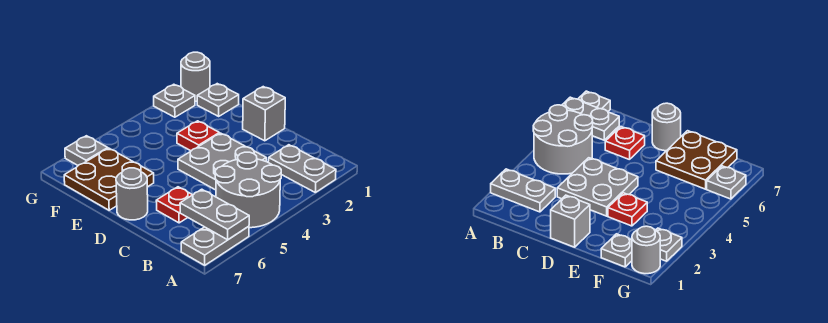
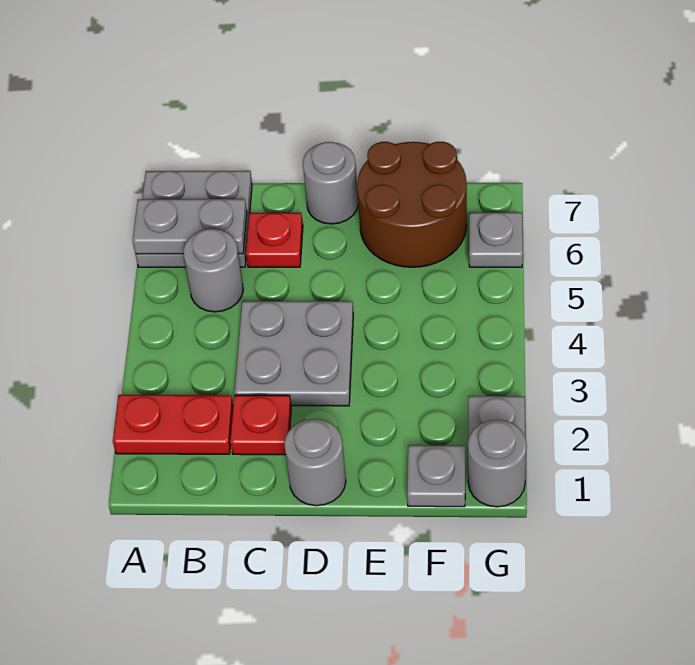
grey 1x2 plate [268,145,336,192] -> red 1x2 plate [113,395,233,454]
grey 2x2 round brick [215,152,281,228] -> grey 1x1 round brick [183,229,243,312]
grey 1x2 plate [181,226,249,265] -> grey 2x2 plate [136,171,252,267]
grey 1x1 brick [243,87,285,141] -> grey 1x1 round brick [284,419,346,506]
red 1x1 plate [177,121,219,151] -> red 1x1 plate moved to [230,395,291,455]
brown 2x2 plate [64,148,154,210] -> brown 2x2 round brick [357,142,467,267]

